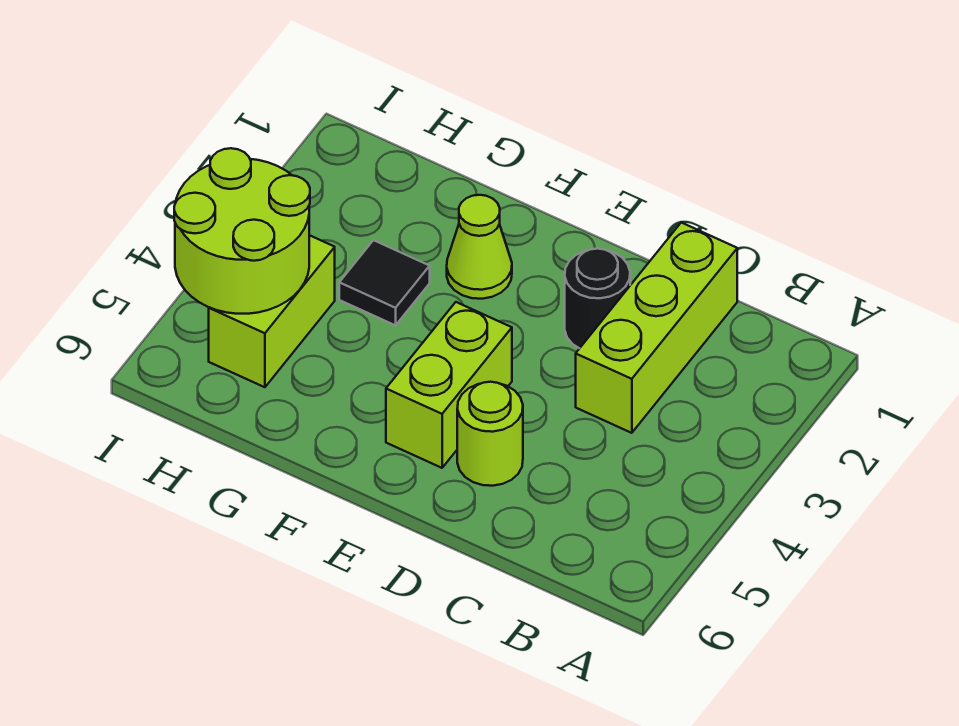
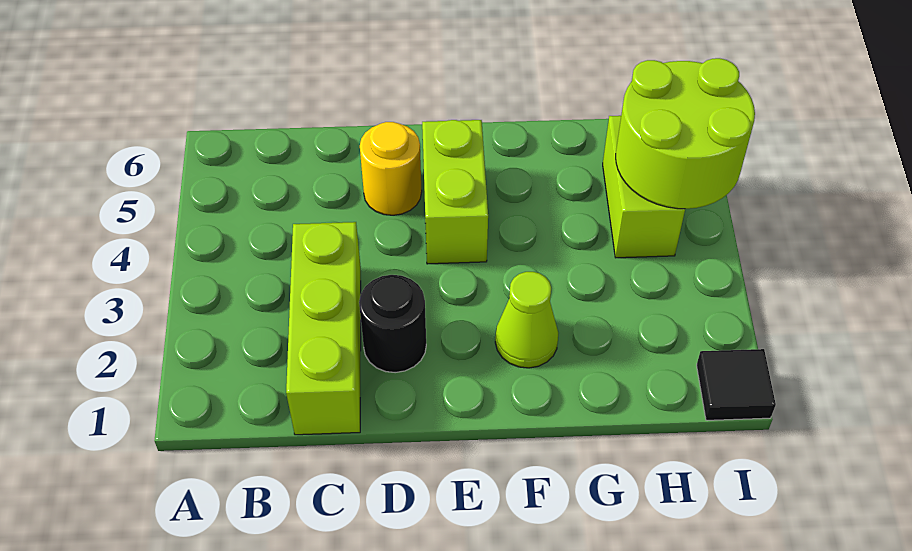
lime 1x1 round brick [457,382,523,486] -> yellow 1x1 round brick [360,122,422,215]
black 1x1 tile [339,240,430,325] -> black 1x1 tile moved to [697,349,776,420]

